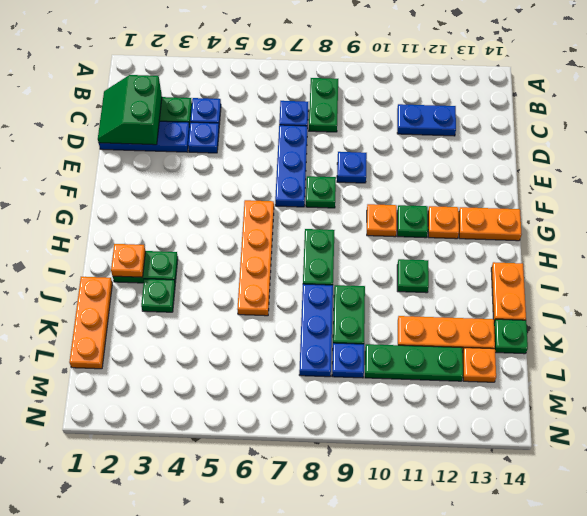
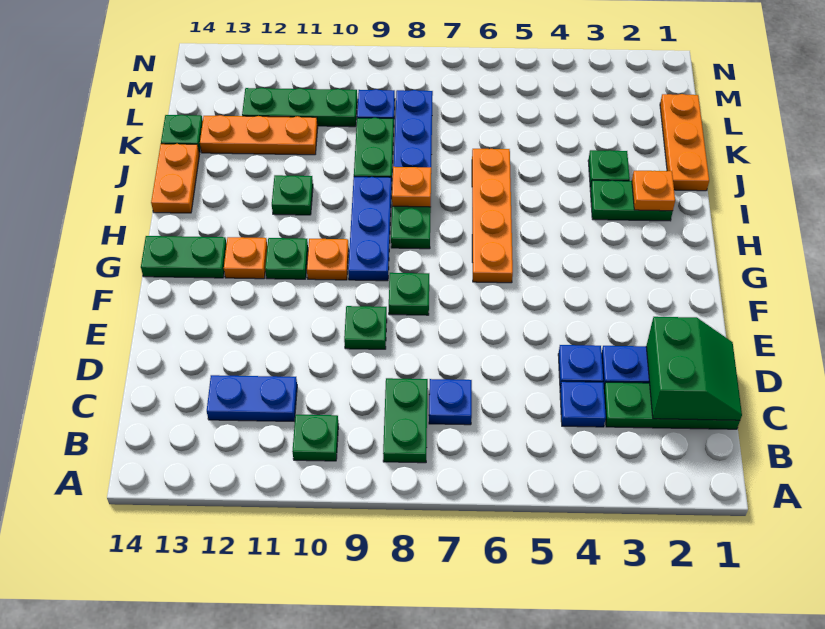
none -> green 1x1 plate [292,415,338,461]
blue 1x3 plate [275,125,307,207] -> blue 1x3 plate moved to [348,177,392,281]
blue 1x1 plate [337,152,367,183] -> green 1x1 plate [344,306,387,349]
orange 1x2 plate [459,207,522,241] -> green 1x2 plate [141,236,227,278]
orange 1x1 plate [463,348,496,382] -> orange 1x1 plate moved to [392,167,431,207]

